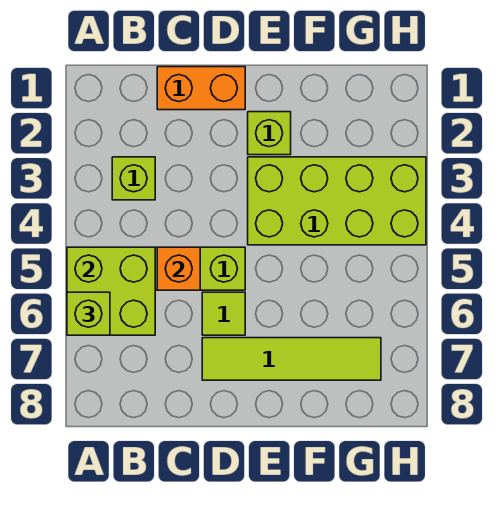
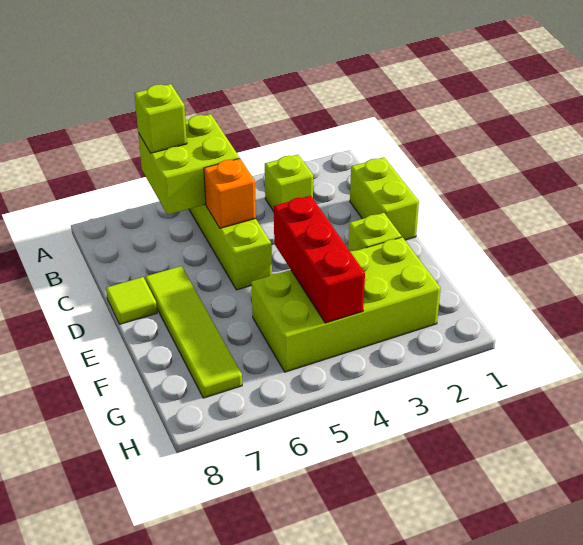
orange 1x2 brick [157,67,245,110] -> lime 1x2 brick [350,157,419,240]
lime 1x1 tile [202,292,245,335] -> lime 1x1 tile moved to [106,277,157,324]
lime 2x4 brick [248,157,426,245] -> lime 2x4 brick turned to [252,237,441,372]
none -> red 1x3 brick [274,196,365,323]

